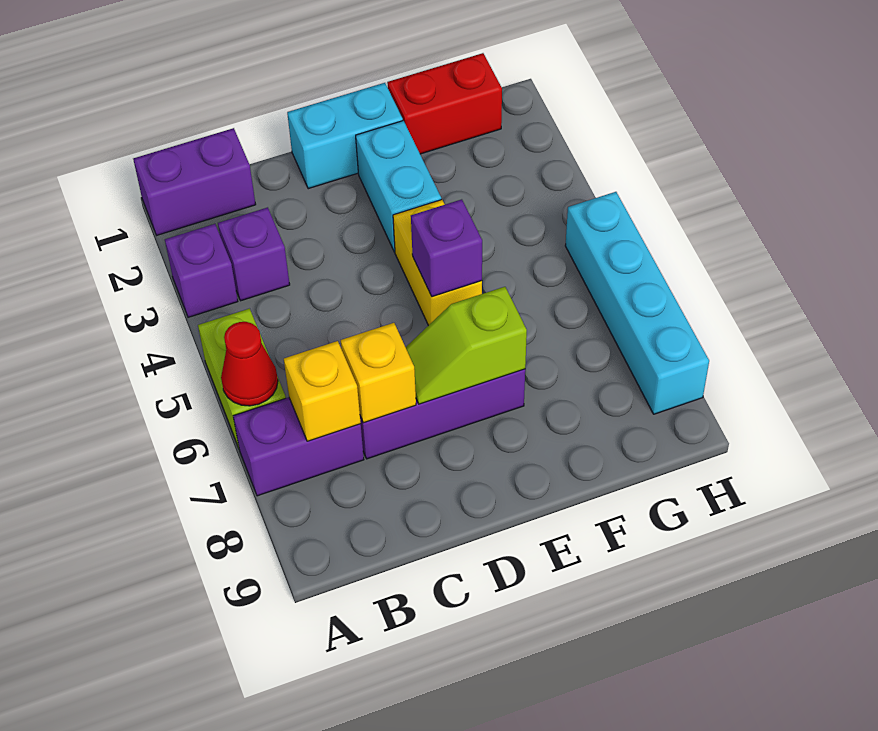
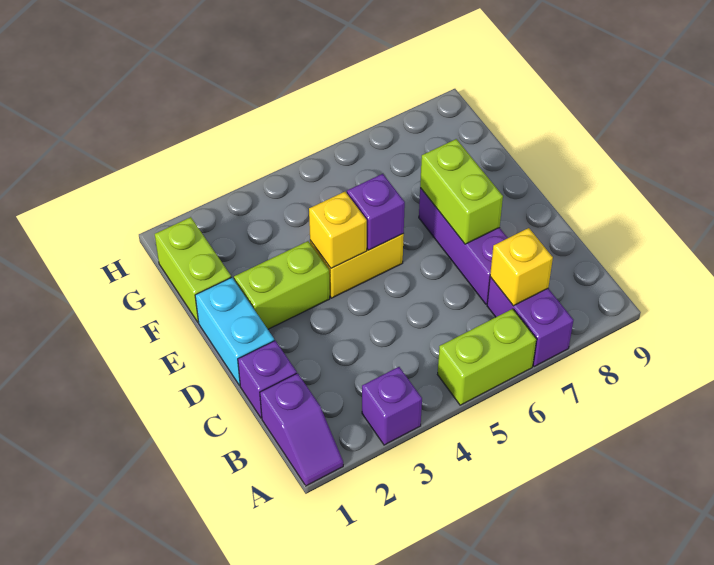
purple 1x2 brick [133,128,256,235] -> purple 1x2 slope [260,373,343,486]
red 1x1 cone [221,322,278,406] -> none
purple 1x1 brick [218,207,290,301] -> purple 1x1 brick moved to [238,341,297,418]
yellow 1x1 brick [341,323,416,423] -> yellow 1x1 brick moved to [309,192,367,268]
lime 1x2 slope [406,287,527,404] -> lime 1x2 brick [420,139,503,244]
cyan 1x2 brick [356,121,441,252] -> lime 1x2 brick [234,241,330,329]
red 1x2 brick [387,53,502,154] -> lime 1x2 brick [155,217,231,322]
cyan 1x4 brick [565,192,709,414] -> none

